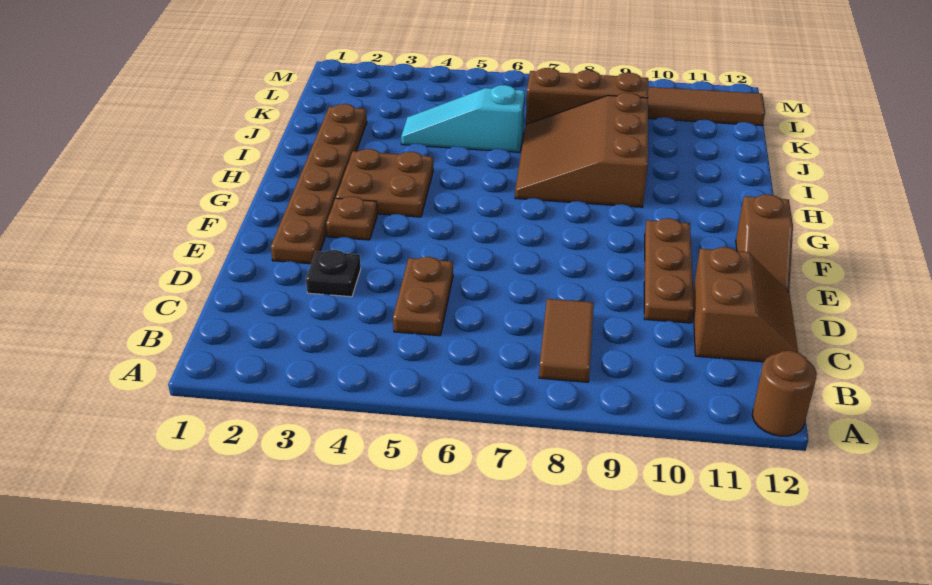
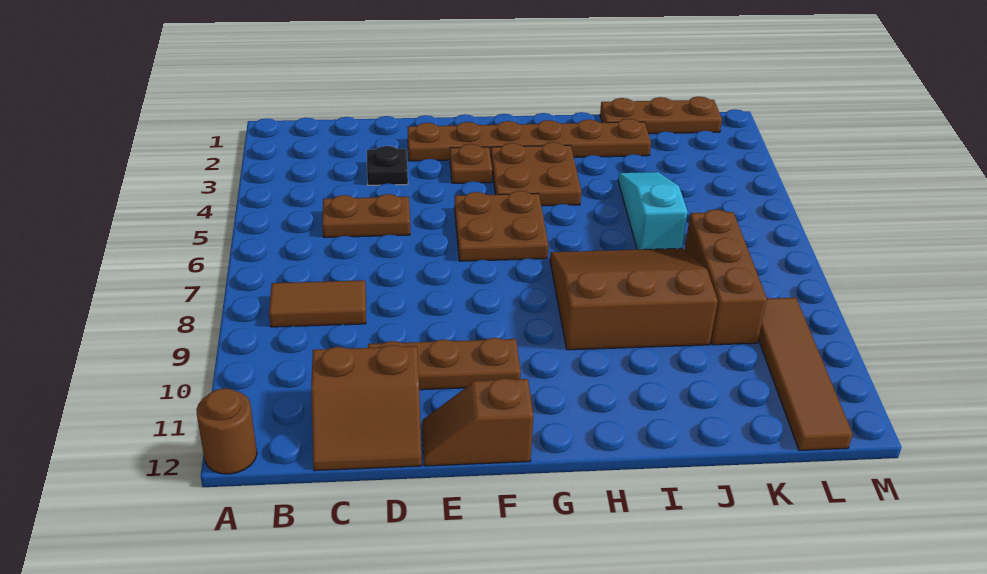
none -> brown 2x2 plate [454,191,548,261]
none -> brown 1x3 plate [600,96,722,134]

